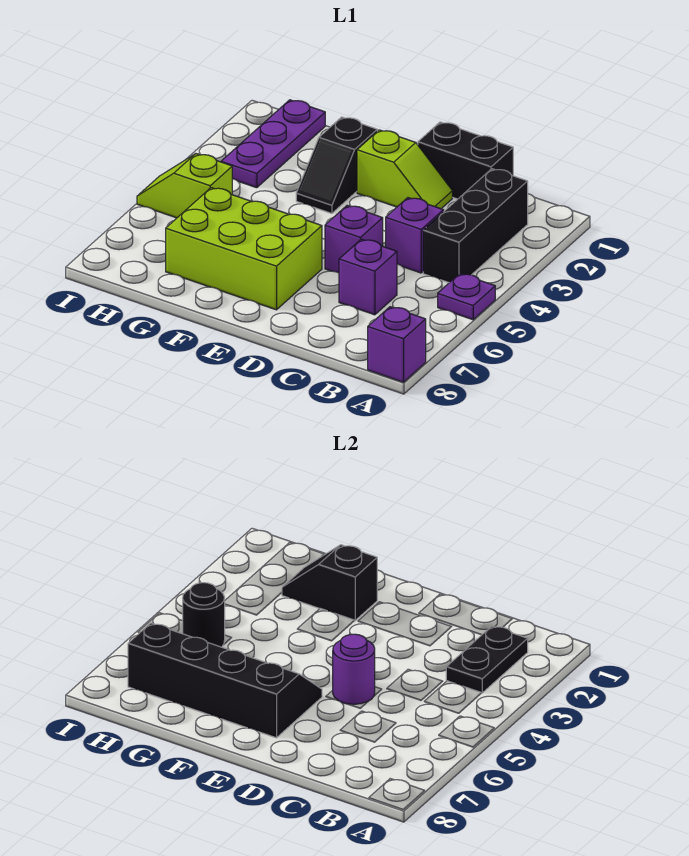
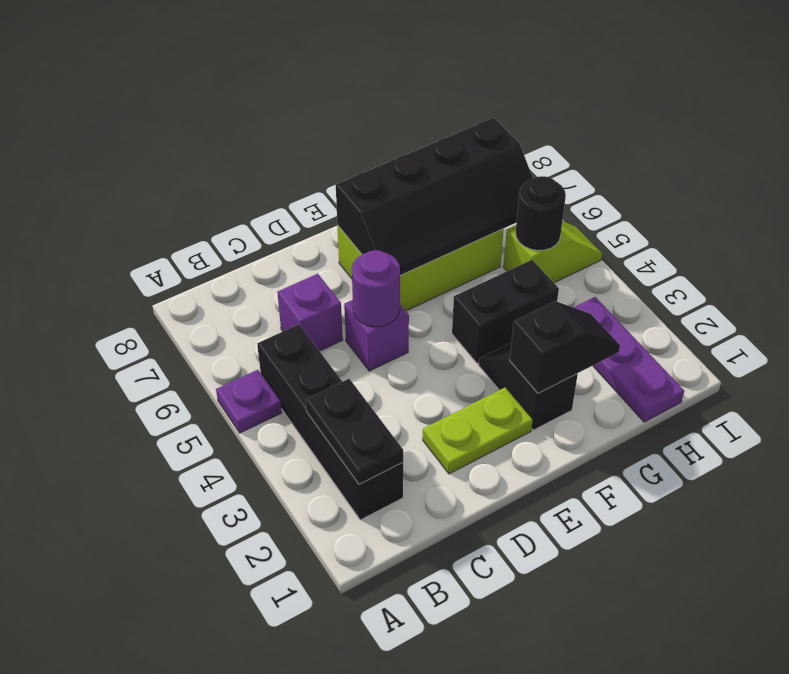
purple 1x1 brick [368,307,426,382] -> none
black 1x3 brick [423,169,528,283] -> black 1x4 brick [257,324,403,520]
black 1x2 brick [418,122,513,199] -> black 1x2 brick moved to [452,260,559,364]
purple 1x1 brick [386,198,444,273] -> none
lime 1x2 slope [357,130,452,209] -> lime 1x2 plate [423,388,533,474]

